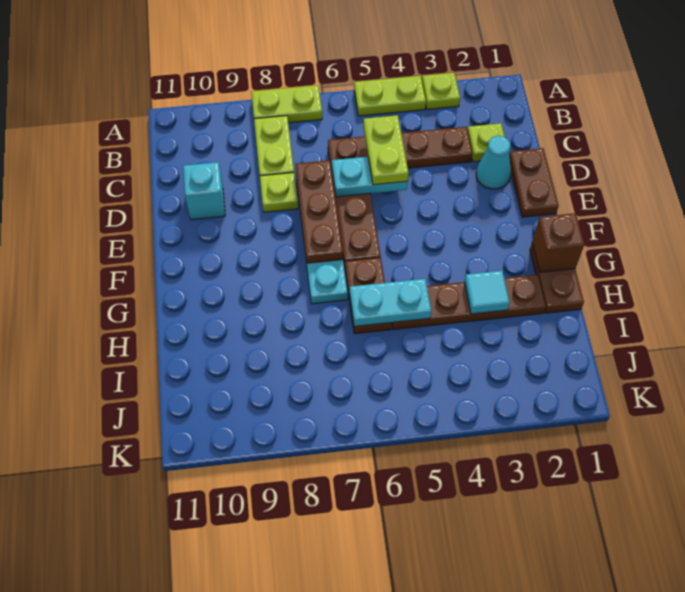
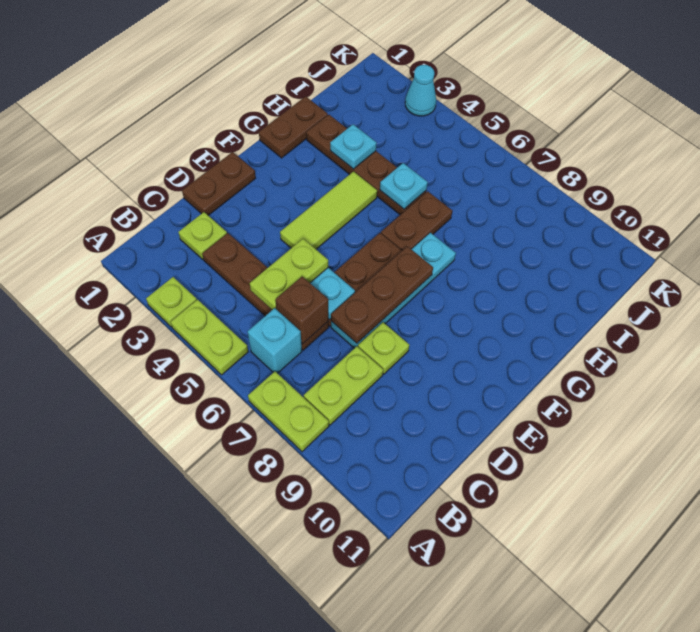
cyan 1x1 cone [476,136,511,189] -> cyan 1x1 cone moved to [405,65,436,116]
cyan 1x1 brick [183,162,225,220] -> cyan 1x1 brick moved to [248,308,302,373]
none -> lime 1x3 tile [280,172,377,249]
brown 1x1 brick [532,213,584,272] -> brown 1x1 brick moved to [275,277,328,344]
cyan 1x1 tile [464,271,510,314] -> cyan 1x1 plate [330,124,377,169]
cyan 1x2 plate [350,279,431,326] -> cyan 1x1 plate [380,163,428,209]

